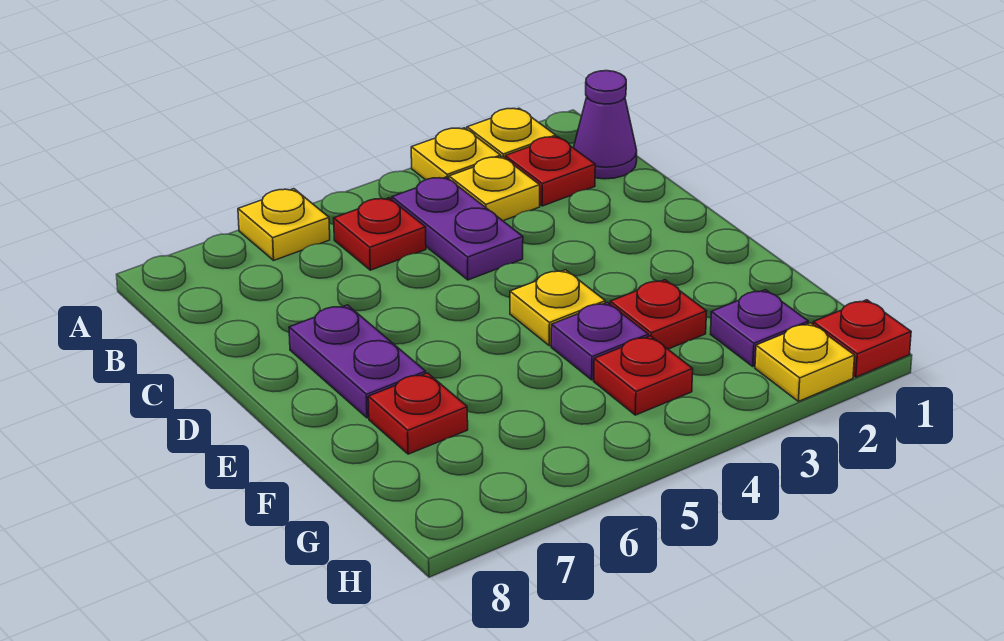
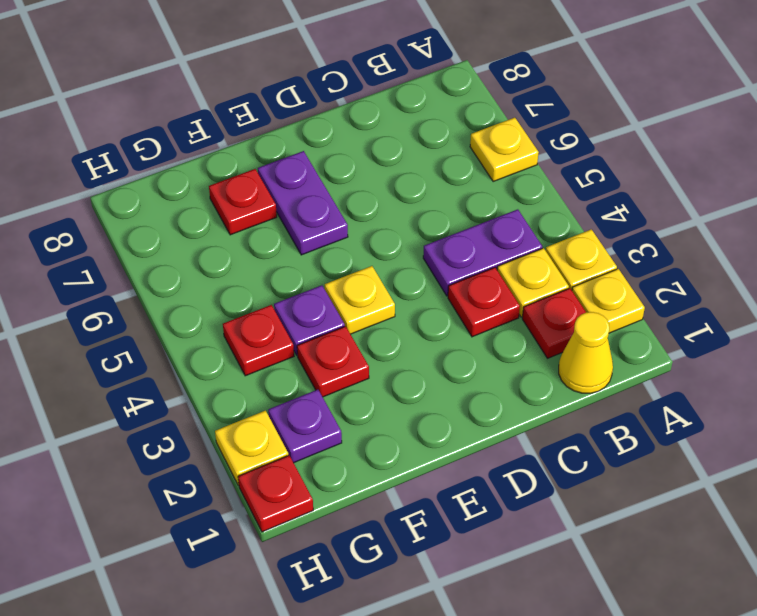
purple 1x1 cone [574,71,637,179] -> yellow 1x1 cone [559,312,613,393]
red 1x1 plate [334,198,426,270] -> red 1x1 plate moved to [448,267,520,337]
purple 1x2 plate [289,305,426,418] -> purple 1x2 plate turned to [258,151,348,255]

